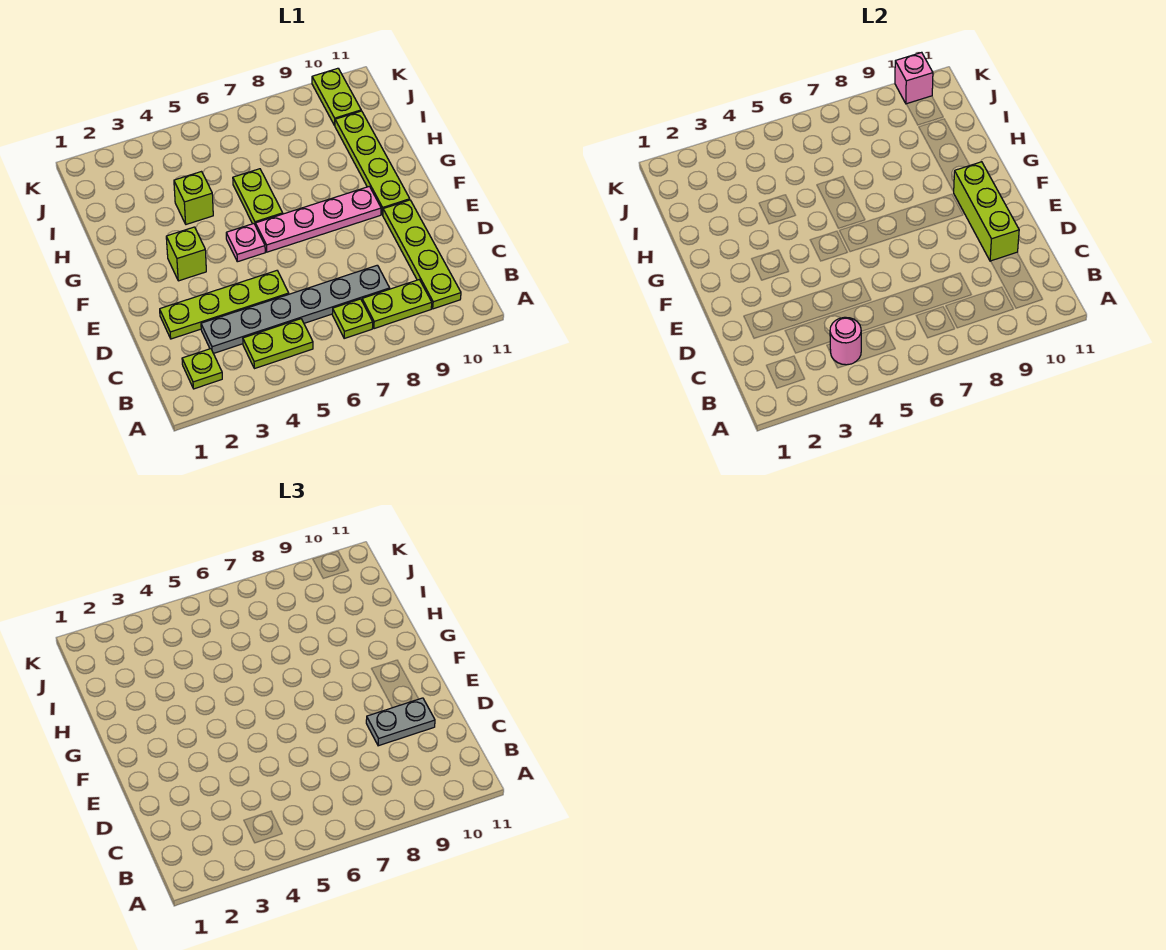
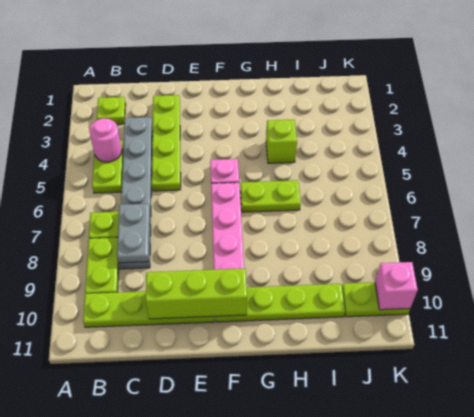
grey 1x2 plate [366,698,435,746] -> grey 1x2 plate moved to [117,204,150,263]
lime 1x1 brick [166,227,206,281] -> none

